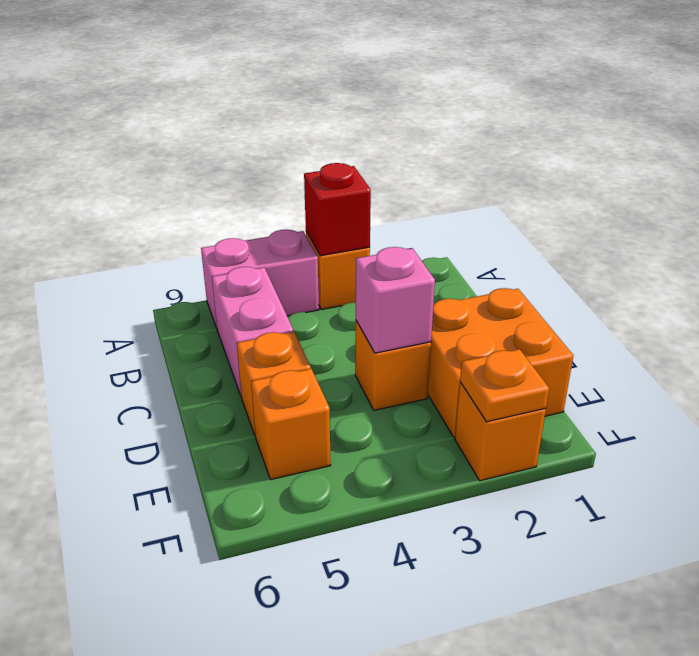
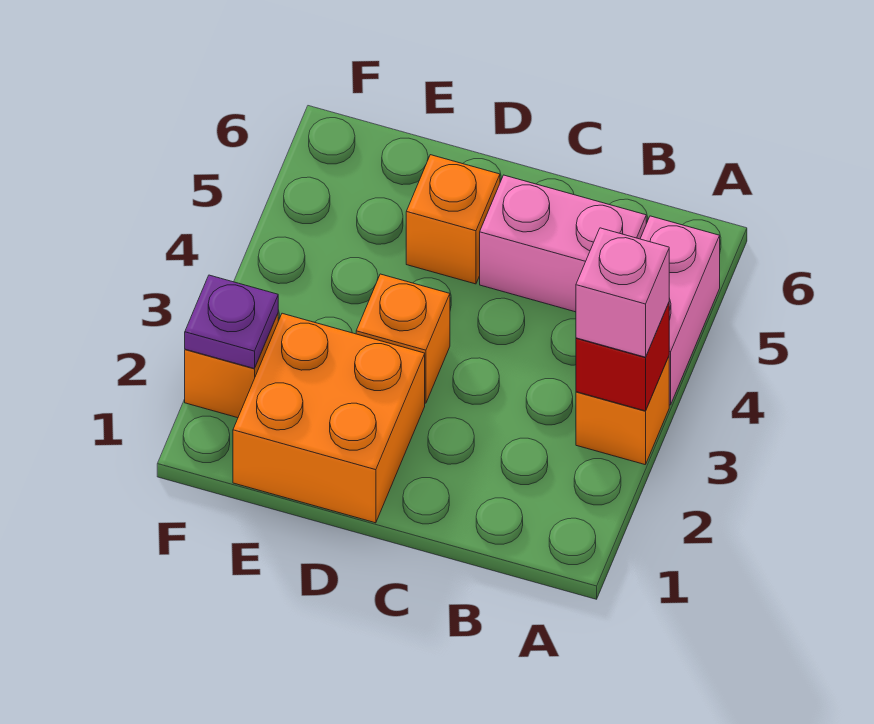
pink 1x1 brick [356,247,435,353] -> pink 1x1 brick moved to [576,228,669,357]
orange 1x1 brick [251,369,331,479] -> none
orange 1x1 plate [460,349,549,422] -> purple 1x1 plate [185,275,278,369]

